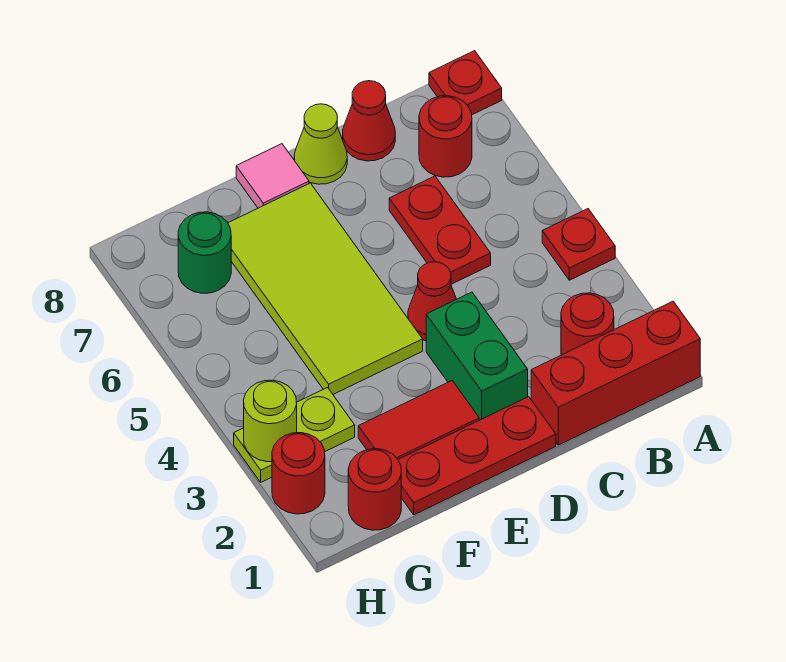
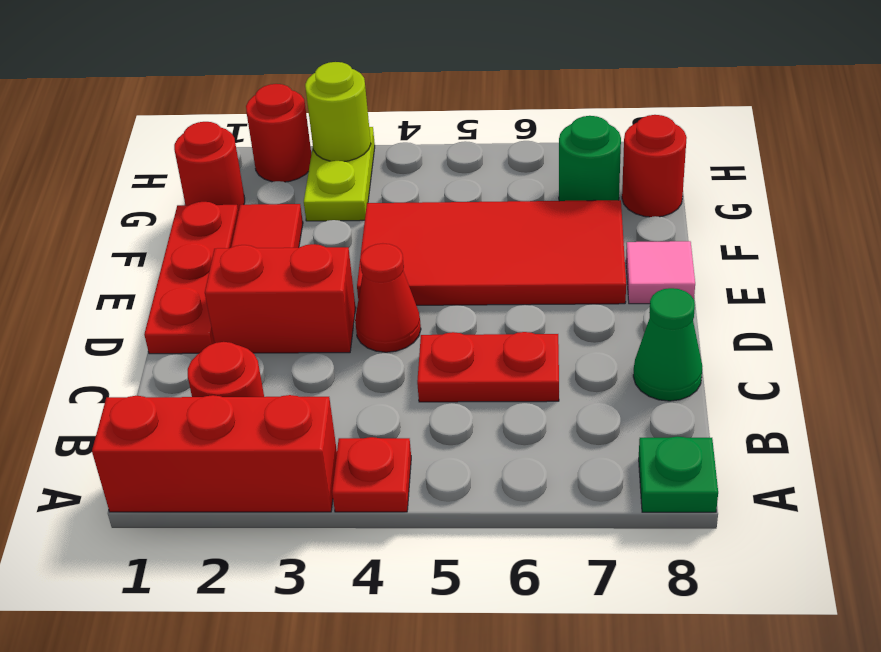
red 1x3 brick [531,301,700,445] -> red 1x3 brick turned to [92,395,337,512]
red 1x1 plate [429,51,502,115] -> green 1x1 plate [639,436,718,512]
red 1x1 round brick [419,96,472,177] -> red 1x1 round brick moved to [622,115,687,217]
red 1x1 cone [343,81,395,161] -> green 1x1 cone [633,288,702,401]
green 1x2 brick [426,292,528,420] -> red 1x2 brick [205,244,356,353]
lime 1x1 cone [294,104,347,184] -> none
lime 2x4 tile [228,183,423,394] -> red 2x4 tile [357,200,626,305]

